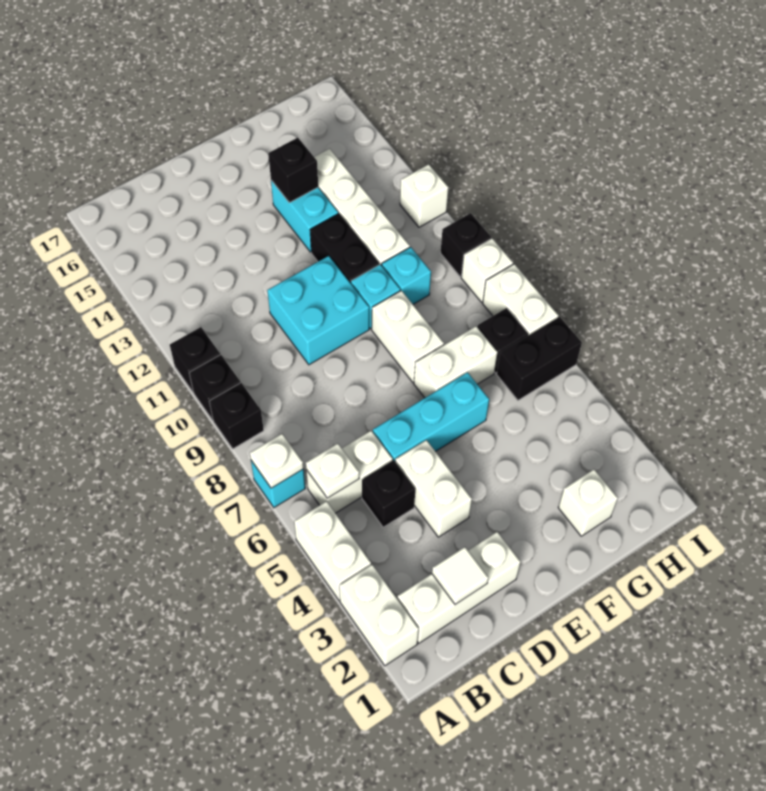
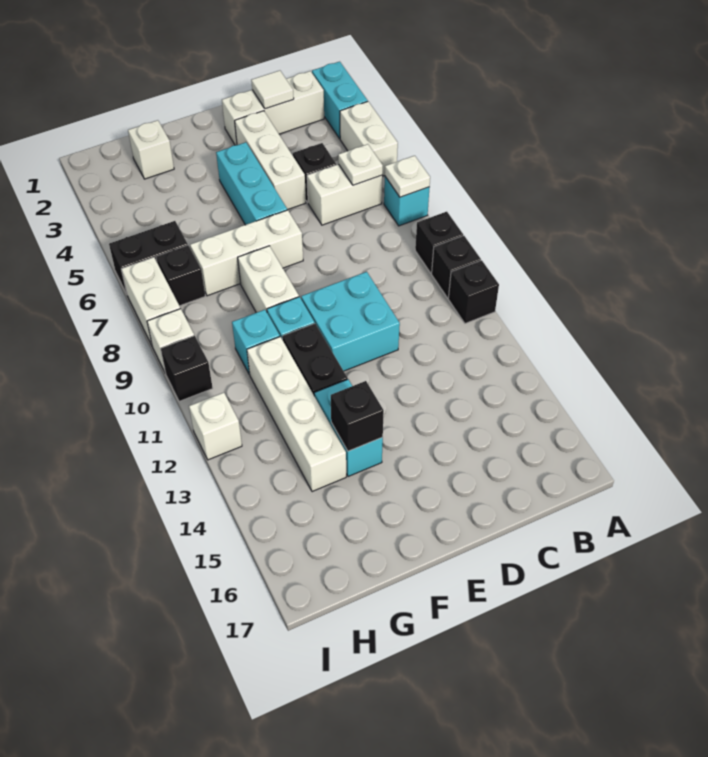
white 1x2 brick [339,564,419,666] -> cyan 1x2 brick [312,62,368,139]
white 1x2 brick [395,440,472,537] -> white 1x3 brick [235,111,306,210]
cyan 1x3 brick [373,372,489,461] -> cyan 1x3 brick turned to [216,142,287,225]
white 1x2 brick [414,326,498,398] -> white 1x3 brick [190,210,303,296]

